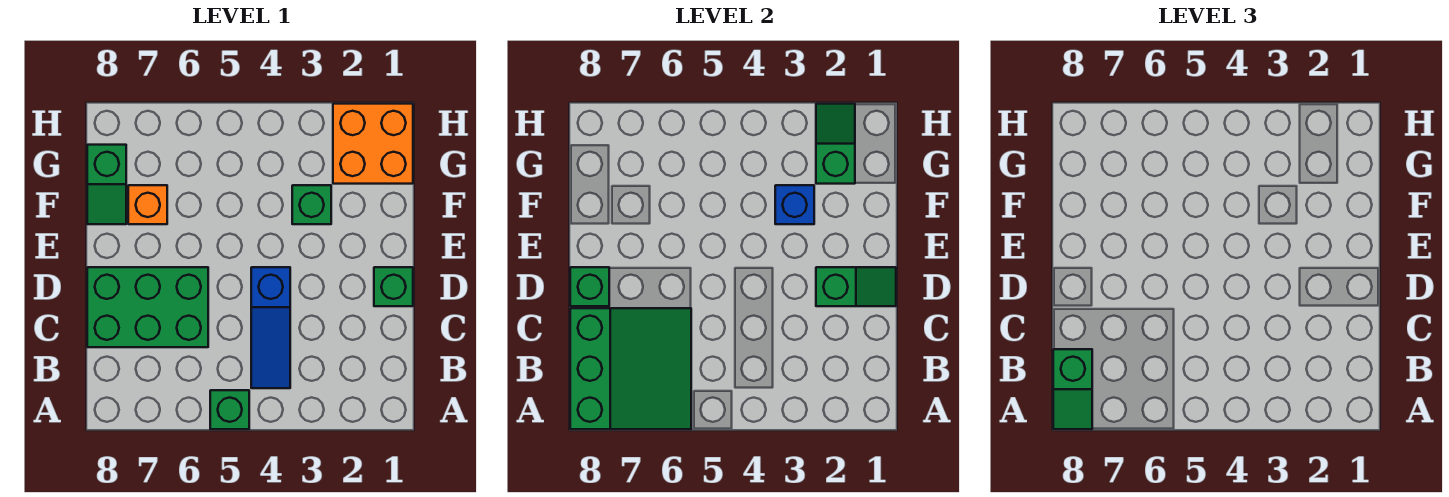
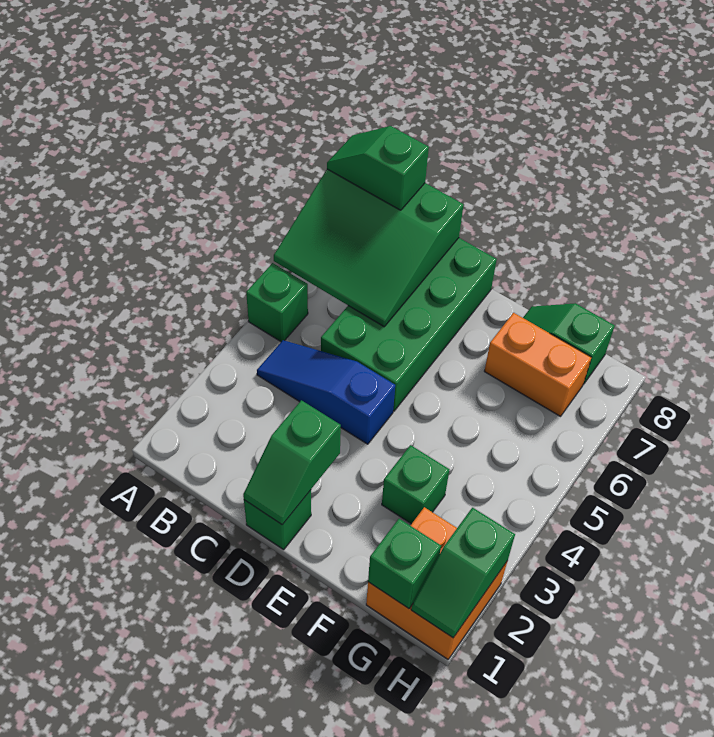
green 2x3 brick [87,267,208,347] -> green 2x4 brick [321,238,497,411]
green 1x1 brick [570,267,609,306] -> green 1x1 brick moved to [368,519,441,608]
blue 1x1 brick [775,185,814,224] -> none
orange 1x1 brick [128,185,167,224] -> orange 1x2 brick [484,313,592,416]
green 1x2 slope [816,104,855,184] -> green 1x2 slope turned to [411,508,515,638]

